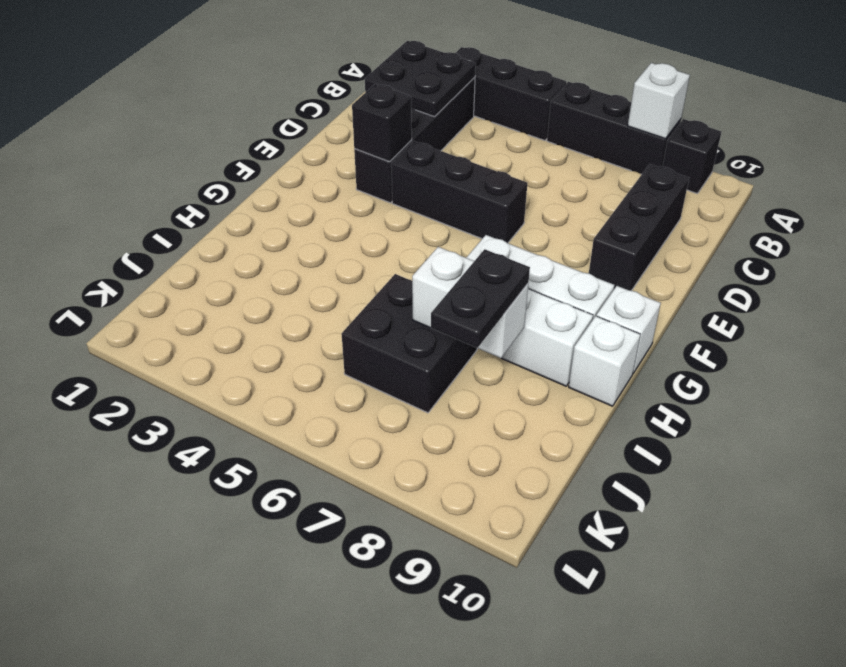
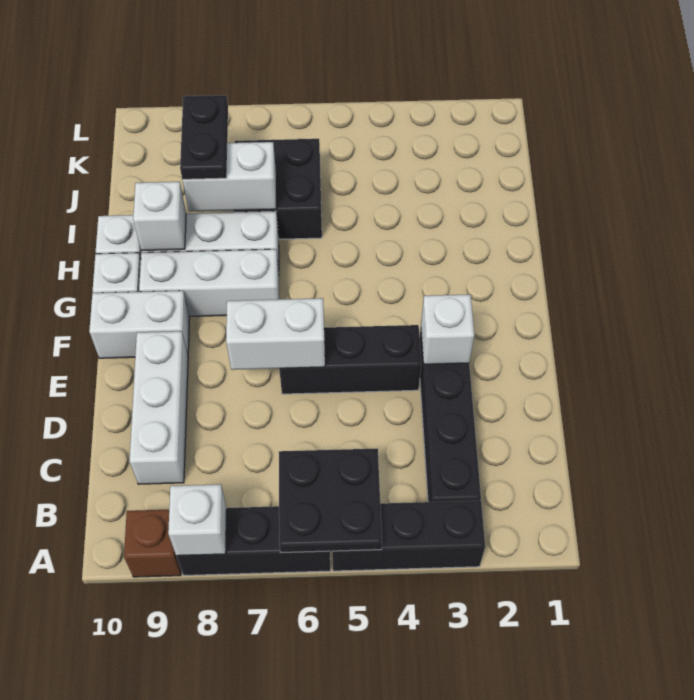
black 1x1 brick [662,119,721,194] -> brown 1x1 brick [124,510,181,577]
black 2x2 plate [365,41,476,117] -> black 2x2 plate moved to [279,448,382,553]
black 1x3 brick [589,164,689,291] -> white 1x3 brick [129,331,188,484]
black 1x1 brick [352,84,412,162] -> white 1x1 brick [421,294,474,364]
none -> white 1x2 brick [226,298,325,370]
none -> white 1x2 brick [89,291,190,358]
none -> white 1x1 brick [133,182,186,251]

